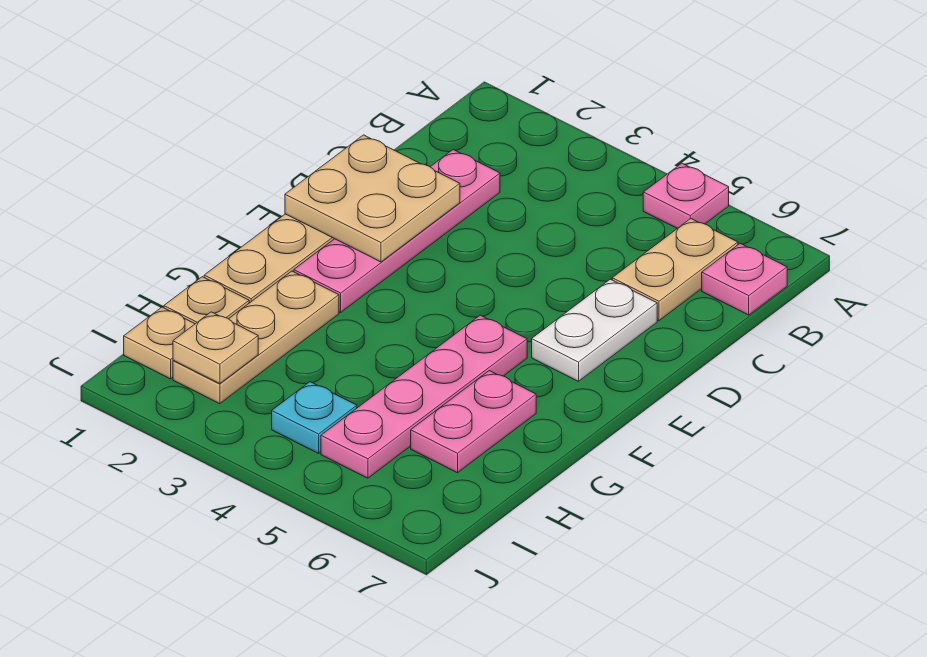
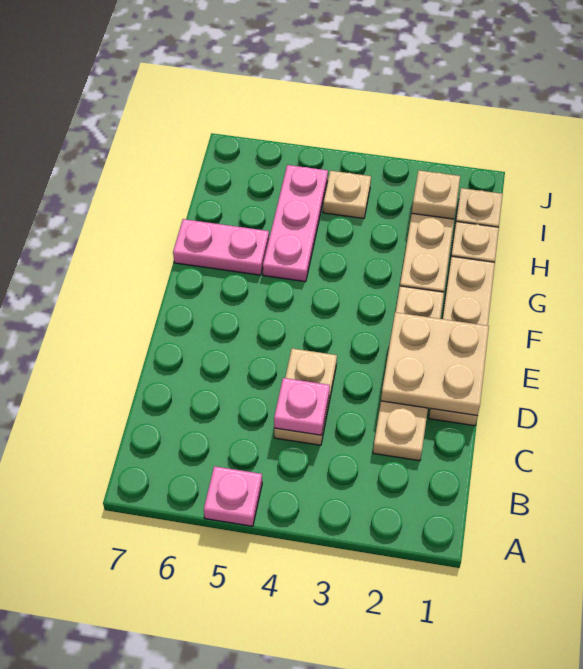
tan 1x2 plate [612,219,738,321] -> tan 1x2 plate moved to [274,348,337,445]
pink 1x1 plate [702,243,787,315] -> pink 1x1 plate moved to [274,378,330,435]
pink 1x4 plate [294,150,500,312] -> tan 1x4 plate [373,286,444,461]
white 1x2 plate [532,279,657,381] -> none
pink 1x4 plate [321,315,527,478] -> pink 1x3 plate [263,165,328,282]
pink 1x2 plate [411,371,536,473] -> pink 1x2 plate turned to [173,219,269,275]
cyan 1x1 plate [272,382,357,453] -> tan 1x1 plate [323,171,371,218]

